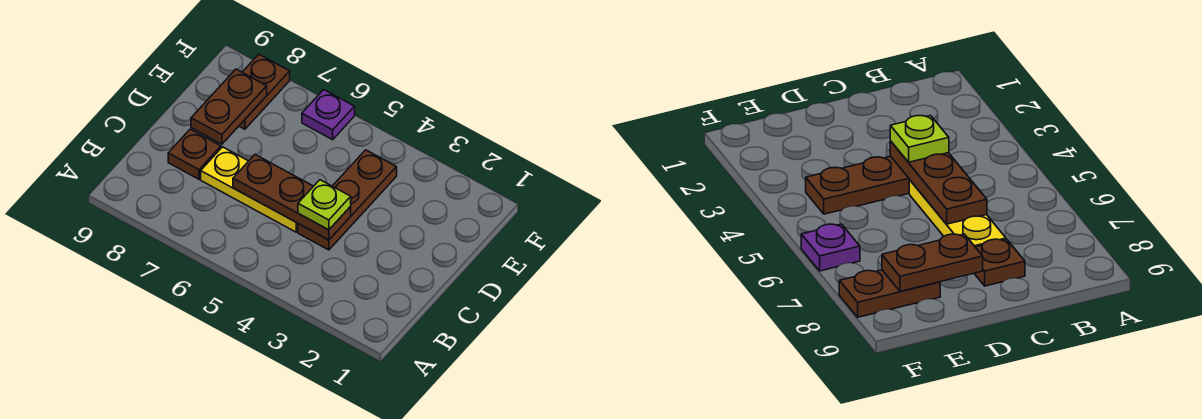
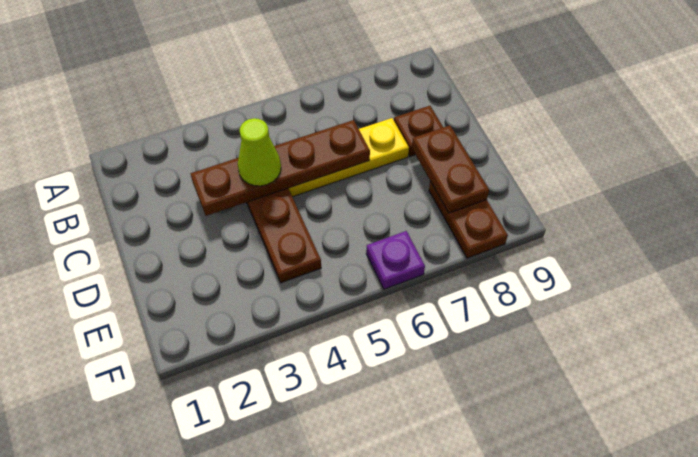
brown 1x3 plate [233,155,351,240] -> brown 1x4 plate [191,120,370,216]
lime 1x1 plate [298,180,351,230] -> lime 1x1 cone [238,118,281,186]

